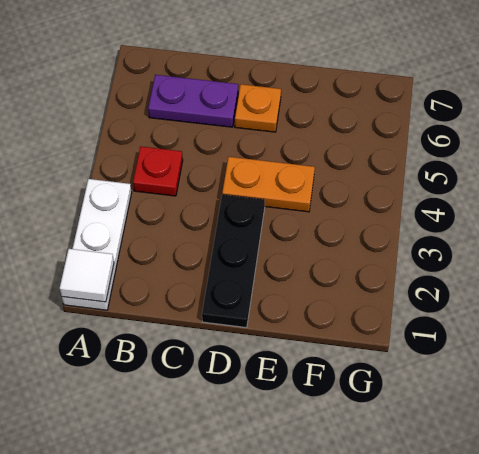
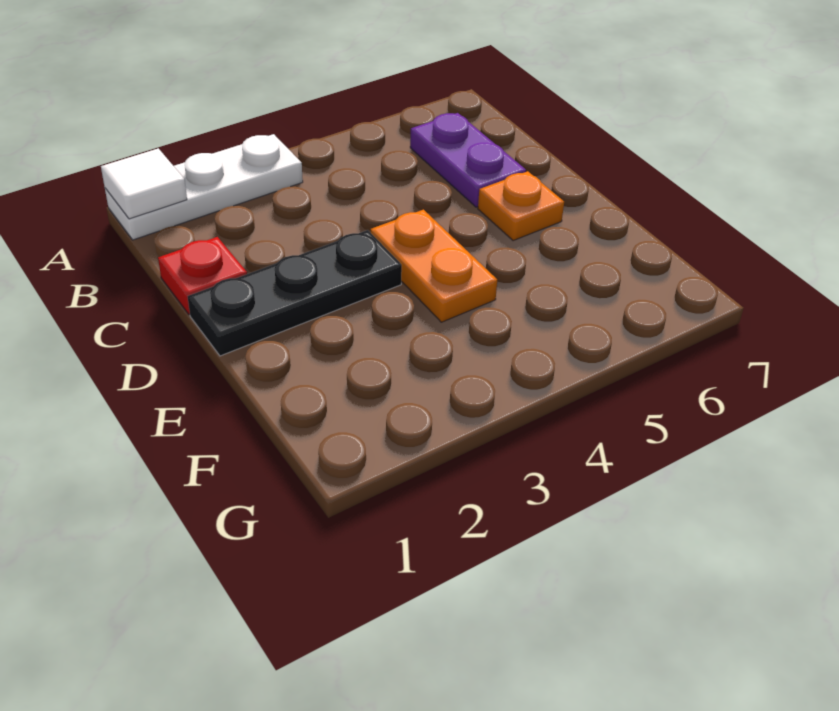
red 1x1 plate [133,147,183,196] -> red 1x1 plate moved to [158,237,247,315]

